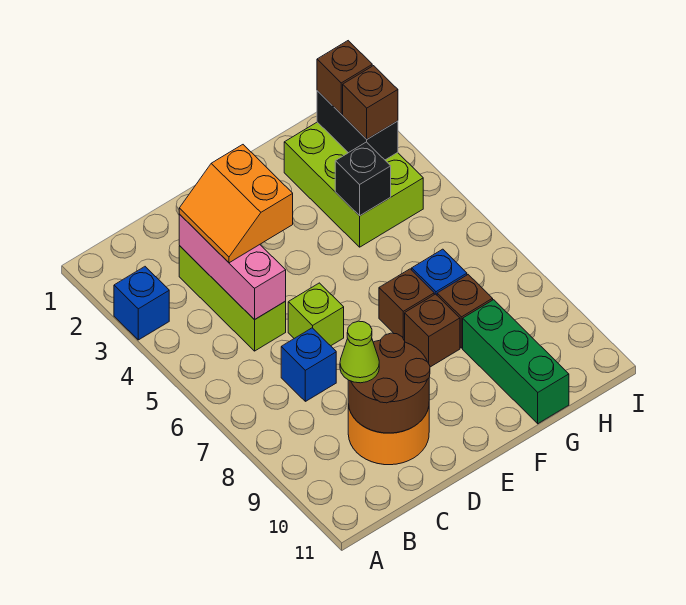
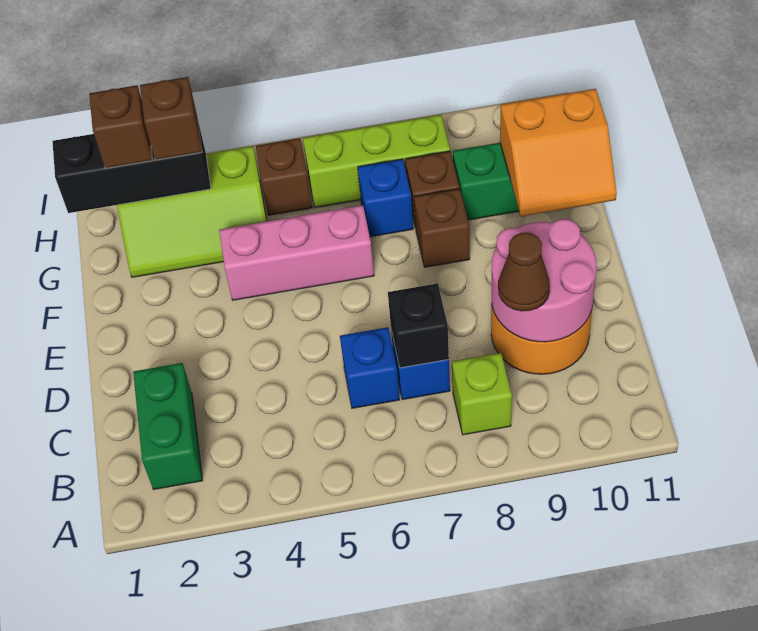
blue 1x1 brick [114,267,169,340] -> blue 1x1 brick moved to [340,327,400,408]
none -> green 1x2 brick [133,363,203,490]
lime 1x3 brick [179,246,286,351] -> lime 1x3 brick moved to [303,115,450,207]
pink 1x3 brick [179,214,286,320] -> pink 1x3 brick moved to [219,205,374,300]
orange 2x2 slope [179,145,293,263] -> orange 2x2 slope moved to [500,89,617,216]
brown 2x2 round brick [348,333,430,433] -> pink 2x2 round brick [492,219,597,342]
lime 1x1 cone [340,321,379,383] -> brown 1x1 cone [498,233,550,311]
lime 1x1 brick [288,283,344,346] -> lime 1x1 brick moved to [452,353,512,435]
brown 1x1 brick [379,269,434,341] -> brown 1x1 brick moved to [256,138,312,215]
lime 2x3 brick [284,122,423,247] -> lime 2x3 slope [117,146,266,277]
black 1x1 brick [335,142,391,216] -> black 1x1 brick moved to [388,283,449,368]
black 1x2 brick [317,91,398,160] -> black 1x3 brick [52,122,211,213]

